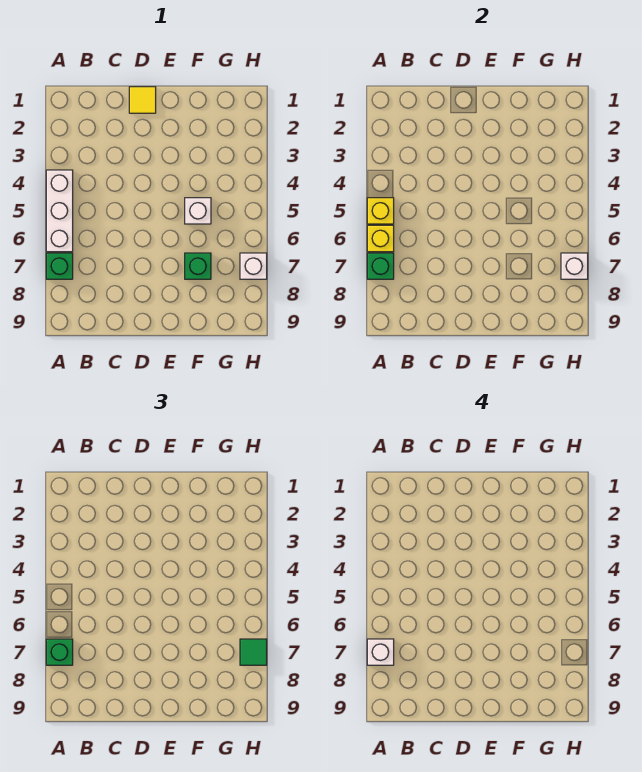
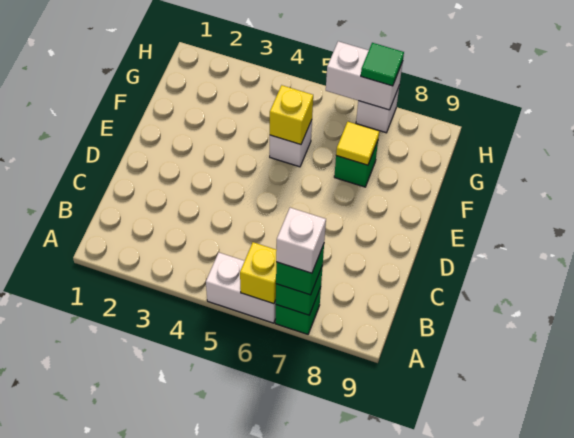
white 1x3 brick [46,170,73,252] -> white 1x2 brick [206,253,276,323]
yellow 1x1 brick [367,198,394,224] -> yellow 1x1 brick moved to [270,85,313,145]
yellow 1x1 tile [129,87,156,113] -> yellow 1x1 tile moved to [336,122,379,165]
white 1x1 brick [561,253,588,279] -> white 1x2 brick [326,41,403,110]

